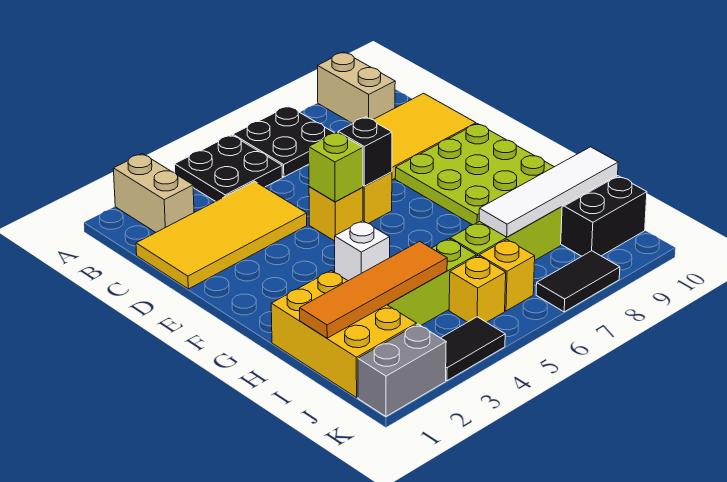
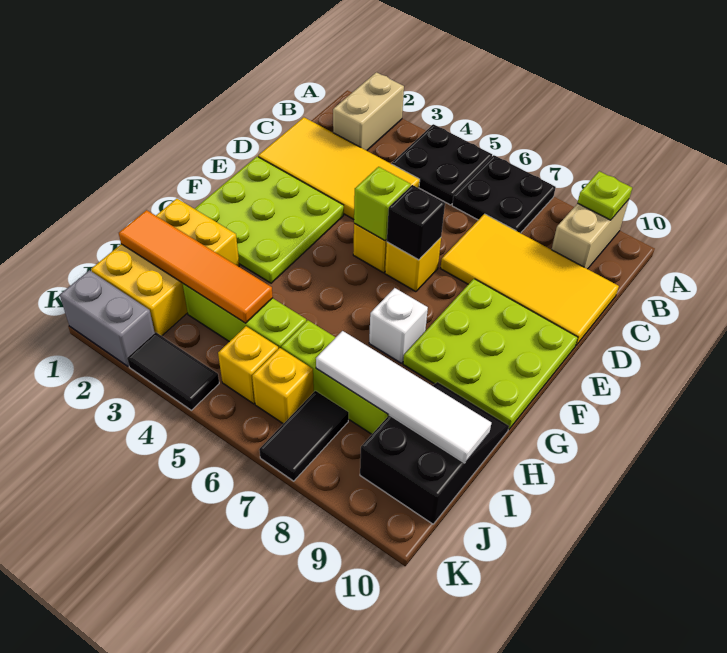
none -> lime 1x1 plate [578,171,632,220]
none -> lime 3x3 plate [195,157,344,283]
white 1x1 brick [335,221,390,281] -> white 1x1 brick moved to [369,288,428,363]
black 1x2 tile [536,251,620,312] -> black 1x2 tile turned to [259,391,349,481]

